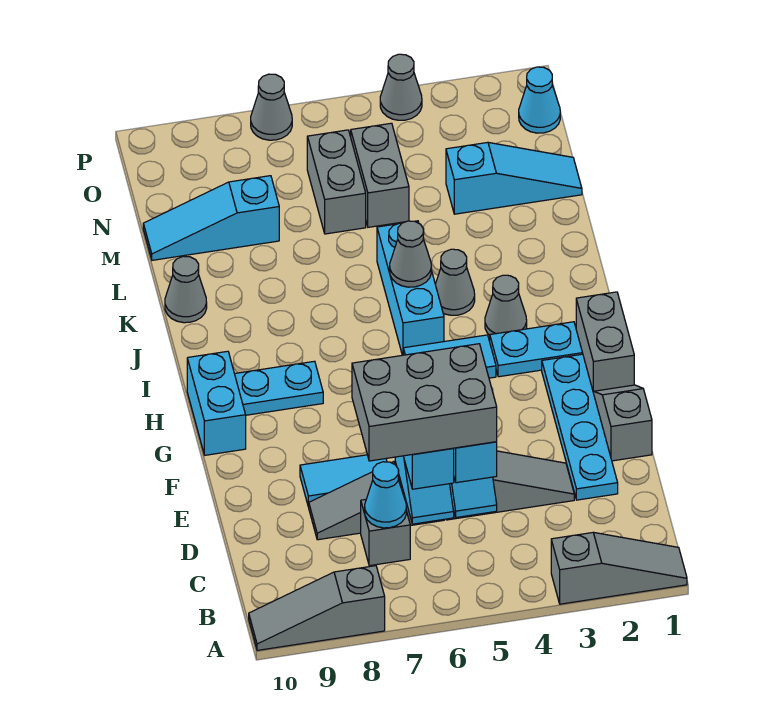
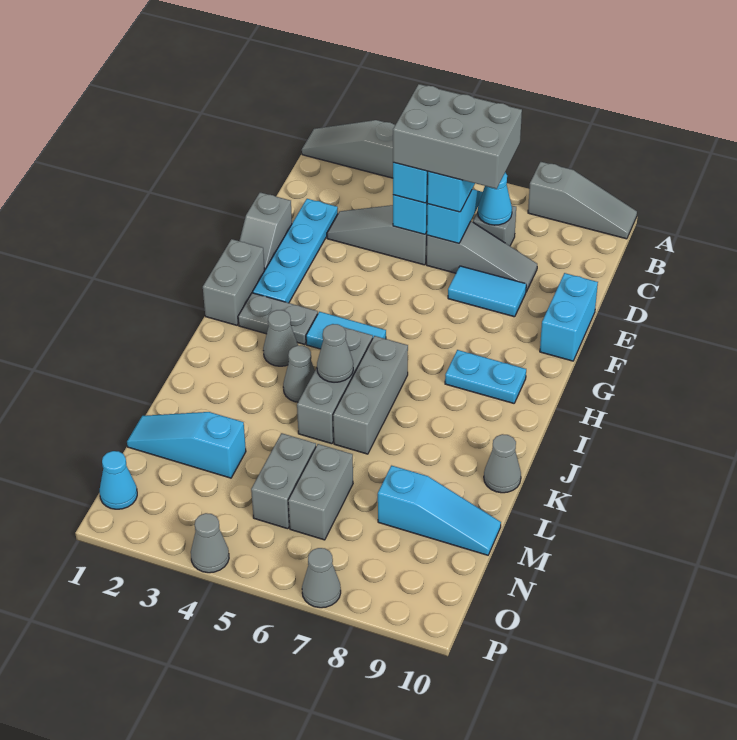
cyan 1x2 brick [187,351,246,455] -> cyan 1x2 brick moved to [540,273,598,361]
cyan 1x2 plate [490,322,583,377] -> grey 1x2 plate [238,293,318,344]
cyan 1x3 brick [377,221,444,355] -> grey 1x3 brick [297,327,373,444]
none -> grey 1x3 brick [333,336,408,454]

